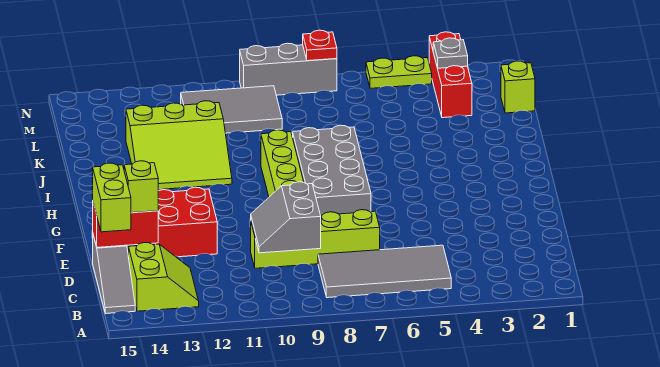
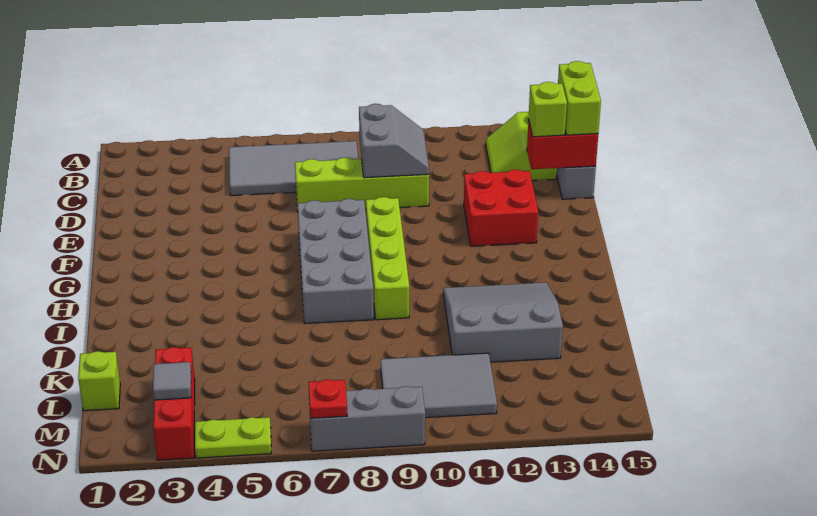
lime 3x3 slope [126,101,232,189] -> grey 3x3 slope [443,282,563,362]
grey 1x1 plate [433,38,468,68] -> grey 1x1 tile [153,362,191,400]

